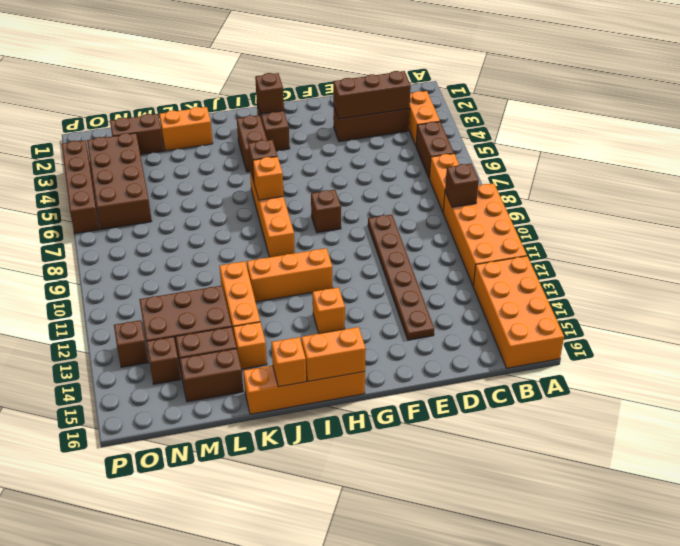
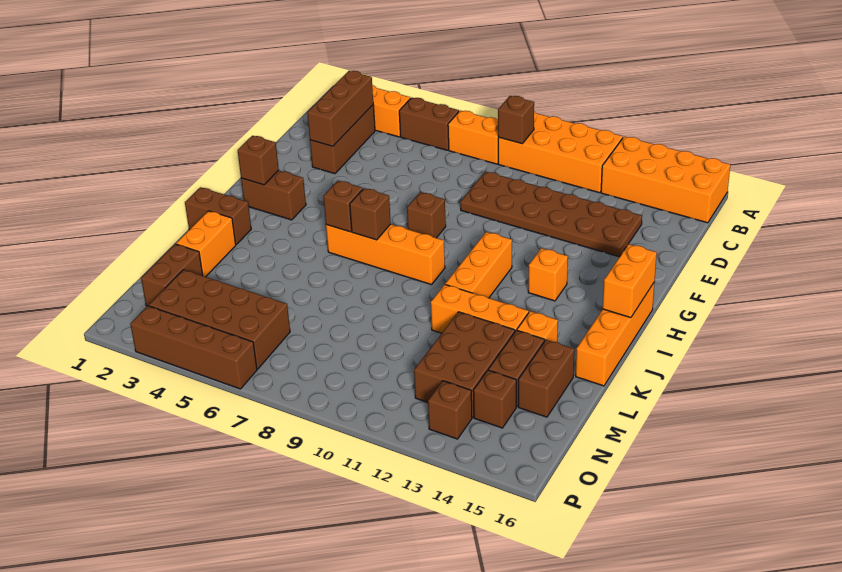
brown 1x6 plate [368,214,434,340] -> brown 2x6 plate [460,171,642,257]
brown 1x2 brick [237,115,267,172] -> brown 1x2 brick moved to [185,187,251,244]
orange 1x1 brick [253,157,284,200] -> brown 1x1 brick [350,188,391,240]
orange 1x1 brick [271,337,306,387] -> none

